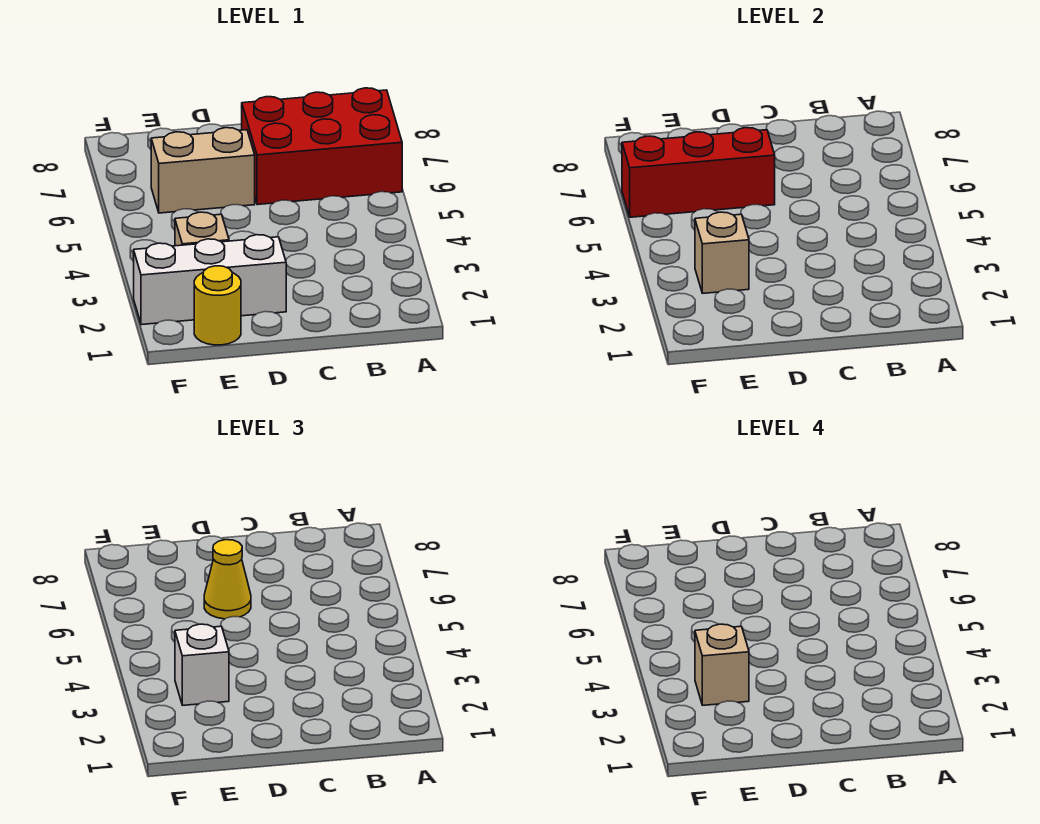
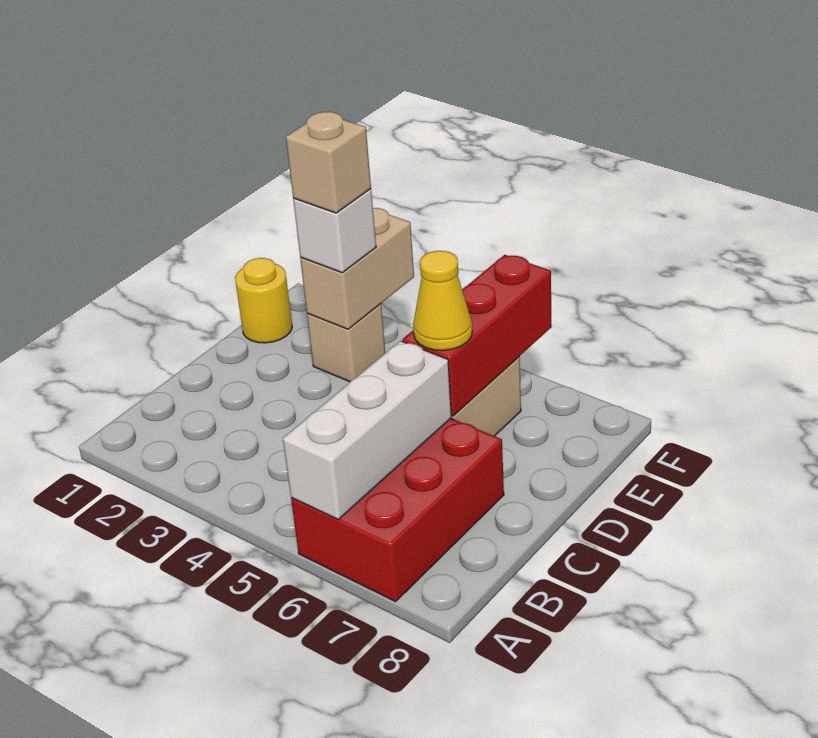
white 1x3 brick [134,235,286,325] -> white 1x3 brick moved to [283,341,451,519]
tan 1x1 brick [695,212,749,293] -> tan 1x2 brick [300,208,414,329]

